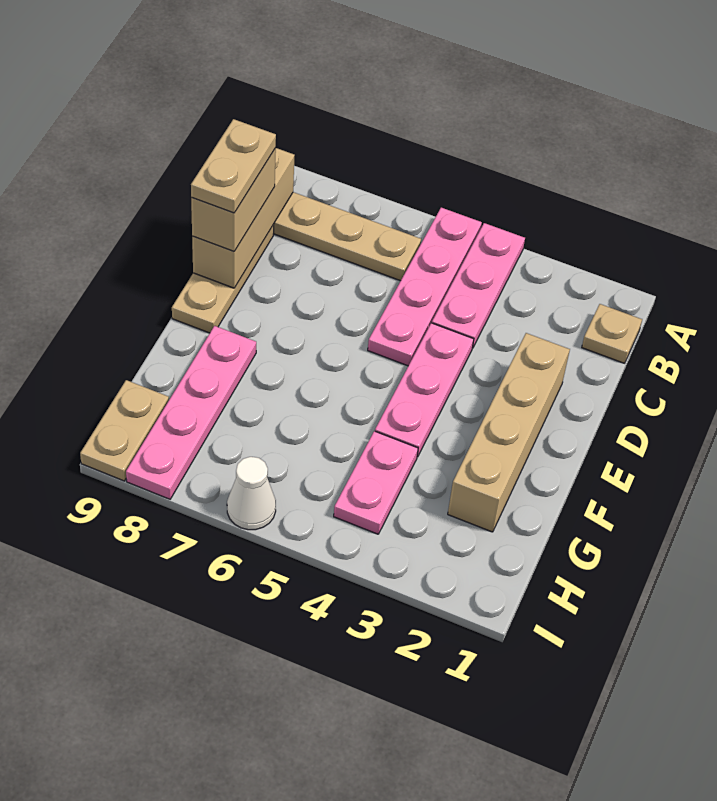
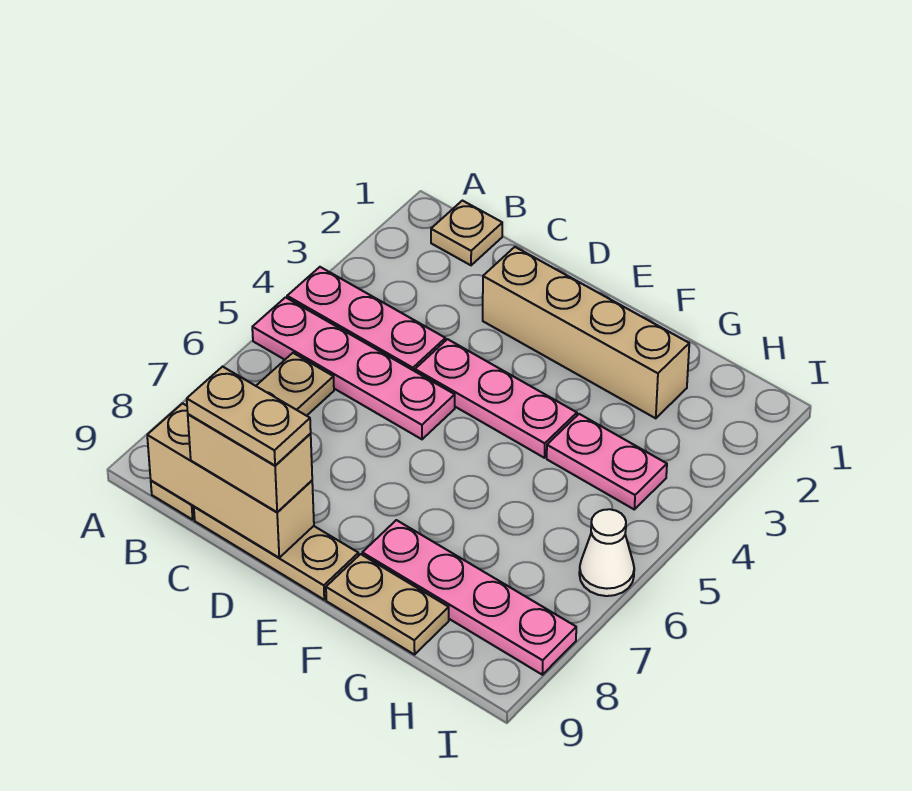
tan 1x2 plate [80,380,169,481] -> tan 1x2 plate moved to [326,554,449,655]

